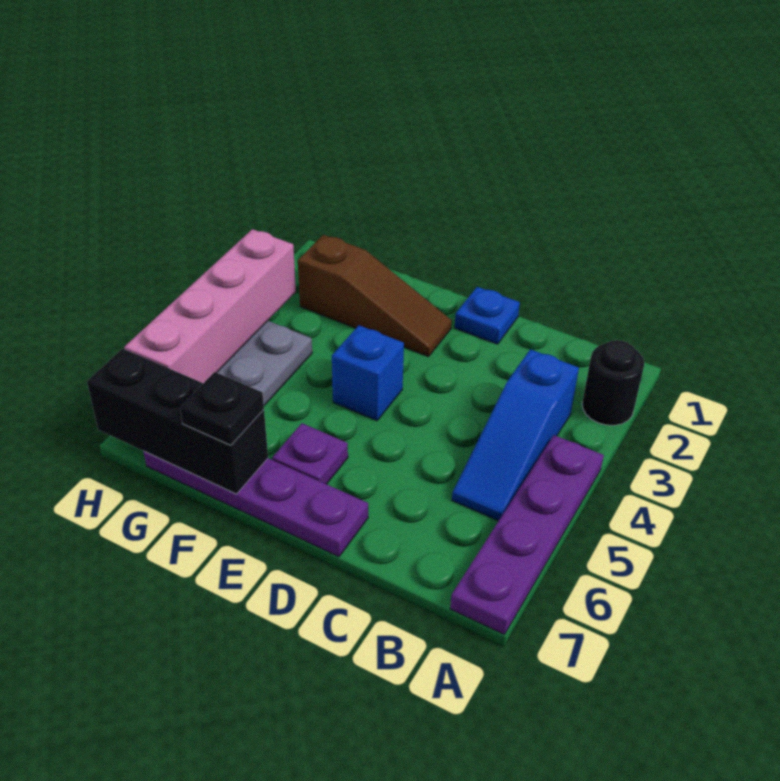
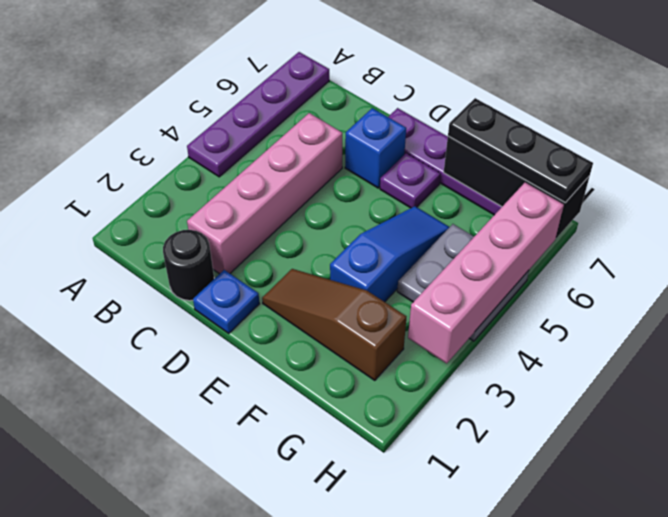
black 1x1 round brick [582,340,644,425] -> black 1x1 round brick moved to [163,230,214,301]
blue 1x3 slope [452,349,579,521] -> blue 1x3 slope moved to [330,206,449,302]
none -> pink 1x4 brick [187,113,342,274]
blue 1x1 brick [332,325,404,421] -> blue 1x1 brick moved to [345,108,406,188]
black 1x1 plate [180,372,264,445] -> black 1x3 plate [448,98,593,203]

